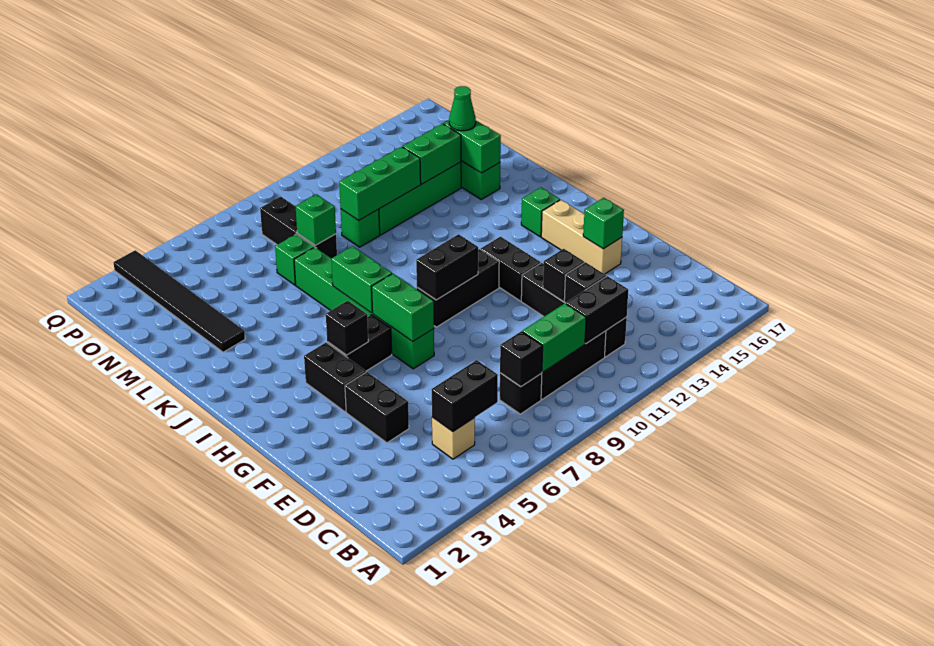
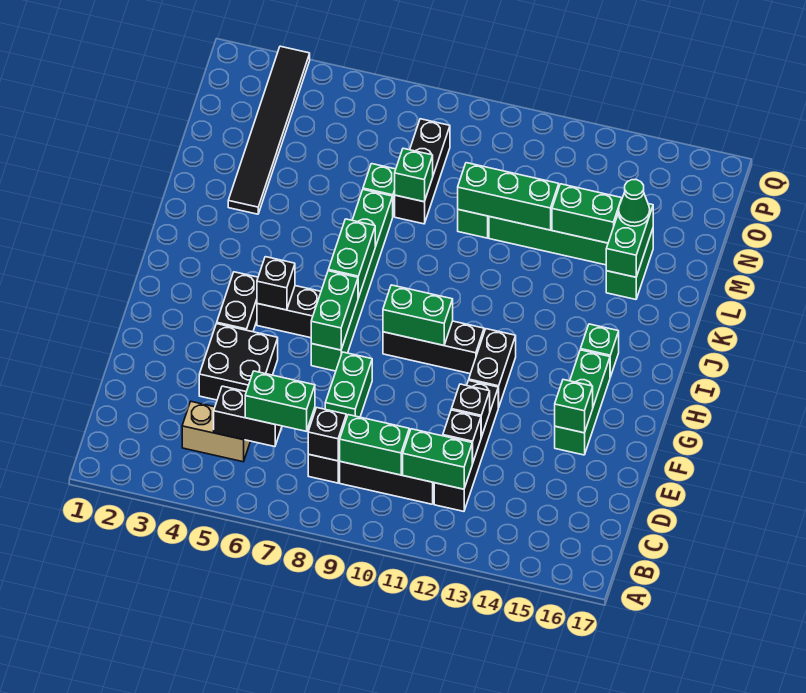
tan 1x1 brick [432,417,475,459] -> tan 1x2 brick [182,402,250,462]
none -> green 1x2 brick [245,371,315,431]
black 1x2 brick [566,276,628,344] -> green 1x2 brick [403,429,472,489]
black 1x2 brick [345,372,409,443] -> black 2x2 brick [199,324,278,400]
none -> green 1x2 brick [325,352,372,418]
tan 1x3 brick [541,200,622,274] -> green 1x3 brick [555,350,610,455]
black 1x2 brick [416,234,478,300] -> green 1x2 brick [383,285,453,345]

